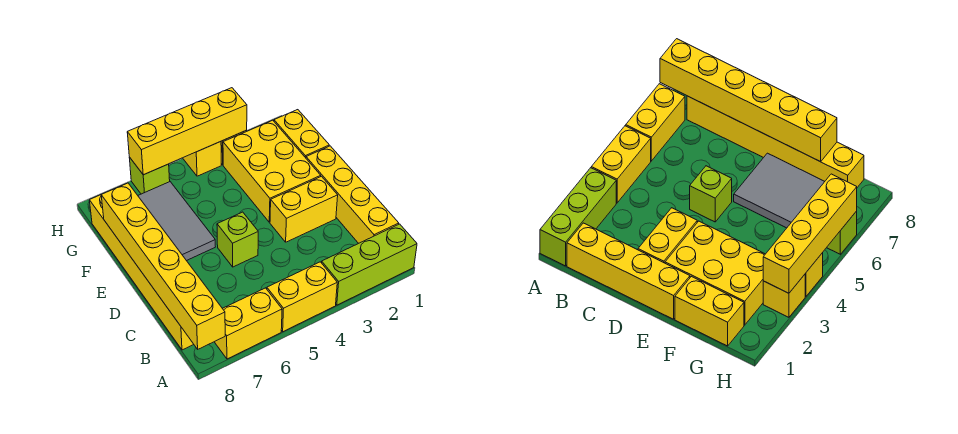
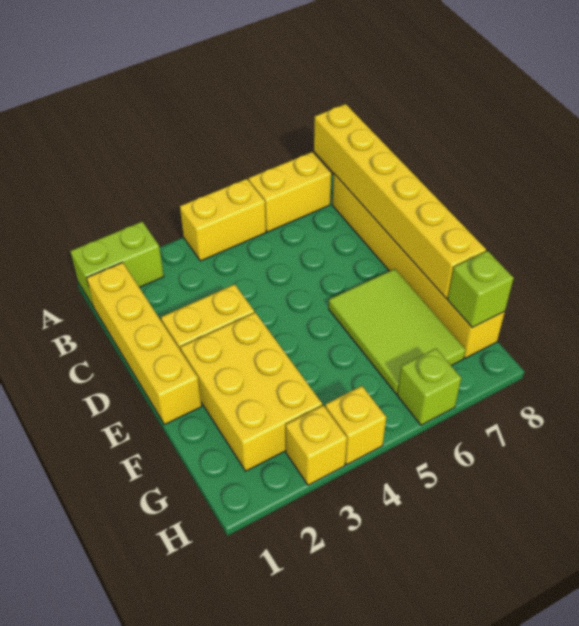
lime 1x3 brick [322,224,417,305] -> lime 1x2 brick [70,222,164,307]
lime 1x1 brick [217,212,258,267] -> lime 1x1 brick moved to [448,251,514,328]
grey 2x3 tile [138,182,215,261] -> lime 2x3 tile [329,269,466,394]
yellow 1x2 brick [274,110,329,158] -> none
yellow 1x4 brick [127,88,247,175] -> none

